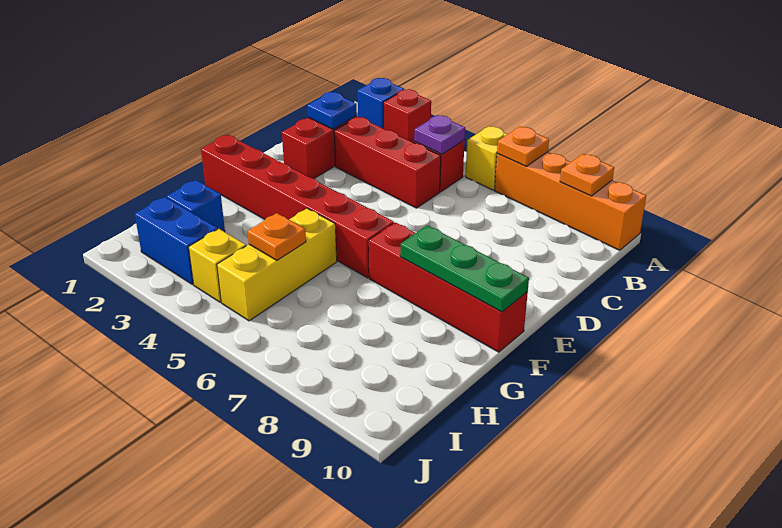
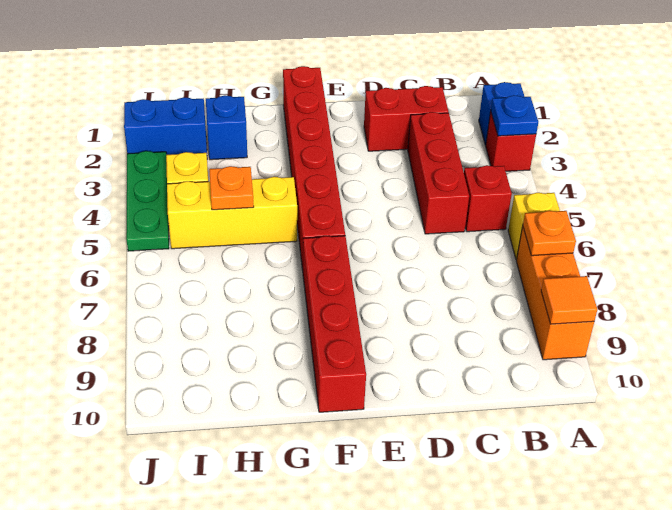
orange 1x4 brick [495,152,646,250] -> orange 1x3 brick [516,227,594,360]
orange 1x1 plate [560,154,614,196] -> orange 1x1 tile [541,276,597,324]
purple 1x1 plate [414,115,465,154] -> none
blue 1x1 plate [307,92,357,129] -> blue 1x1 plate moved to [491,95,538,136]
green 1x3 plate [400,225,529,312] -> green 1x3 plate moved to [126,151,169,251]
blue 1x2 brick [135,197,218,285] -> blue 1x2 brick turned to [124,97,207,155]

